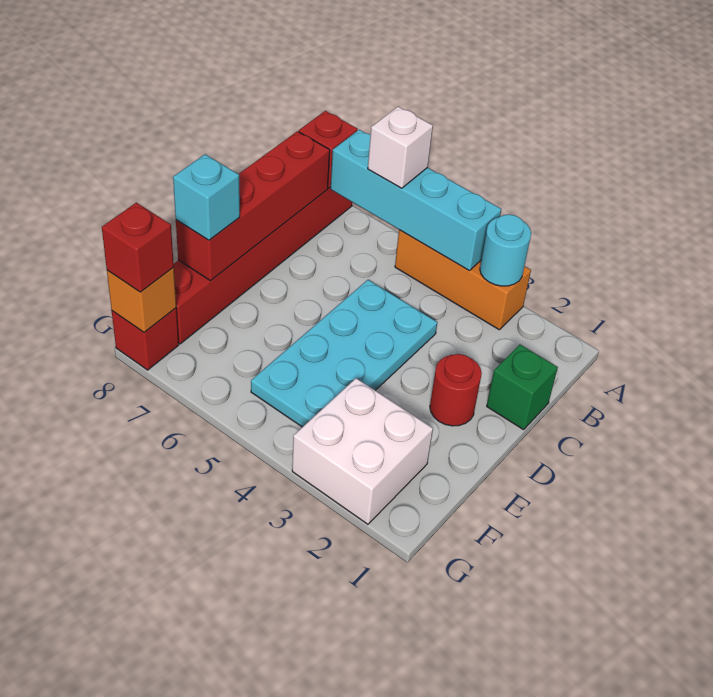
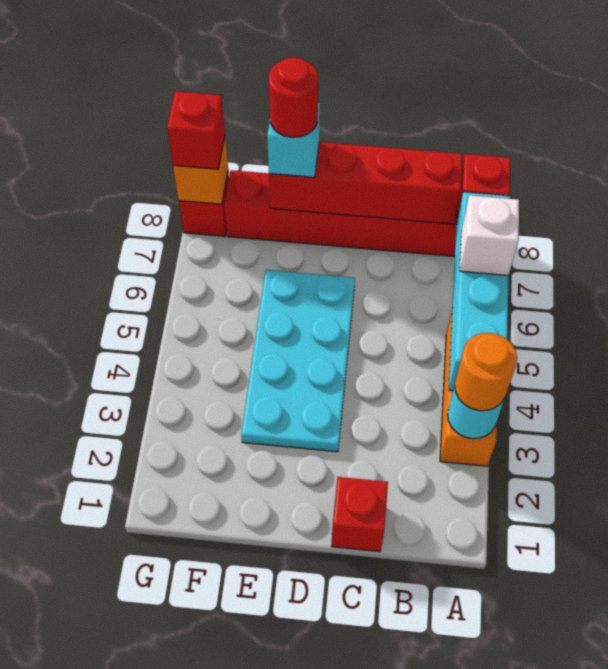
none -> orange 1x1 round brick [455,333,517,411]
green 1x1 brick [487,345,558,430] -> red 1x1 brick [331,477,388,552]
cyan 2x4 plate [251,280,437,427] -> cyan 2x4 plate turned to [241,270,355,452]
red 1x1 round brick [430,354,482,426] -> red 1x1 round brick moved to [269,57,318,137]
white 2x2 brick [292,378,433,524] -> none

